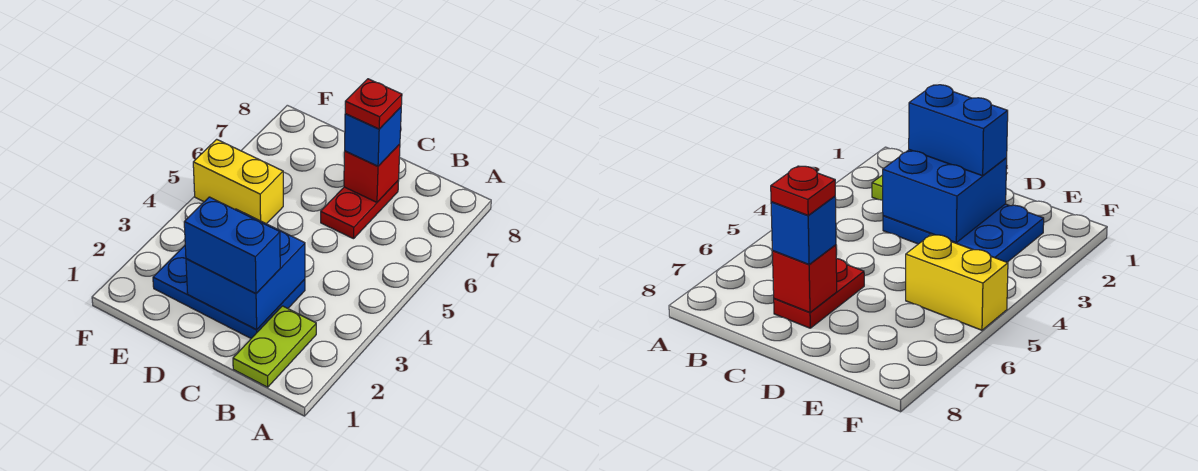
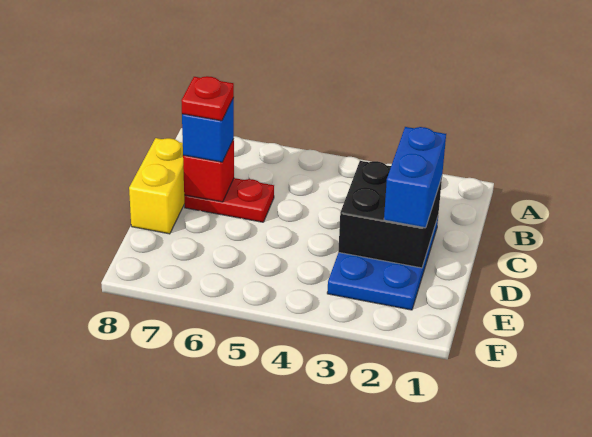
lime 1x2 plate [233,306,316,387] -> none
blue 2x2 brick [186,209,305,330] -> black 2x2 brick [338,161,442,268]
yellow 1x2 brick [193,139,283,224] -> yellow 1x2 brick moved to [129,138,185,234]

